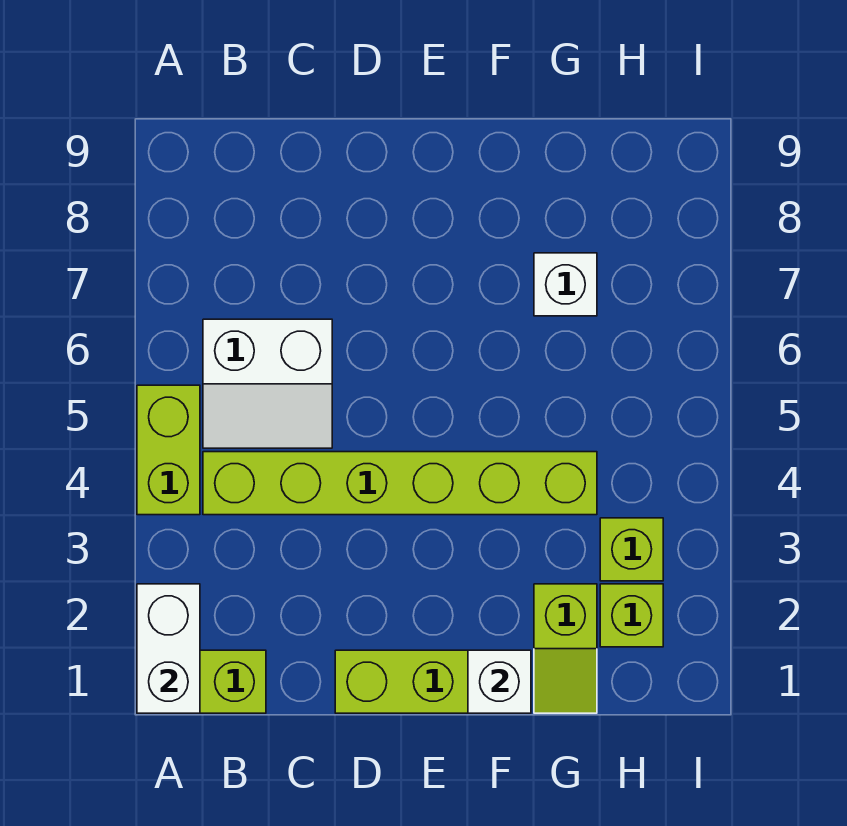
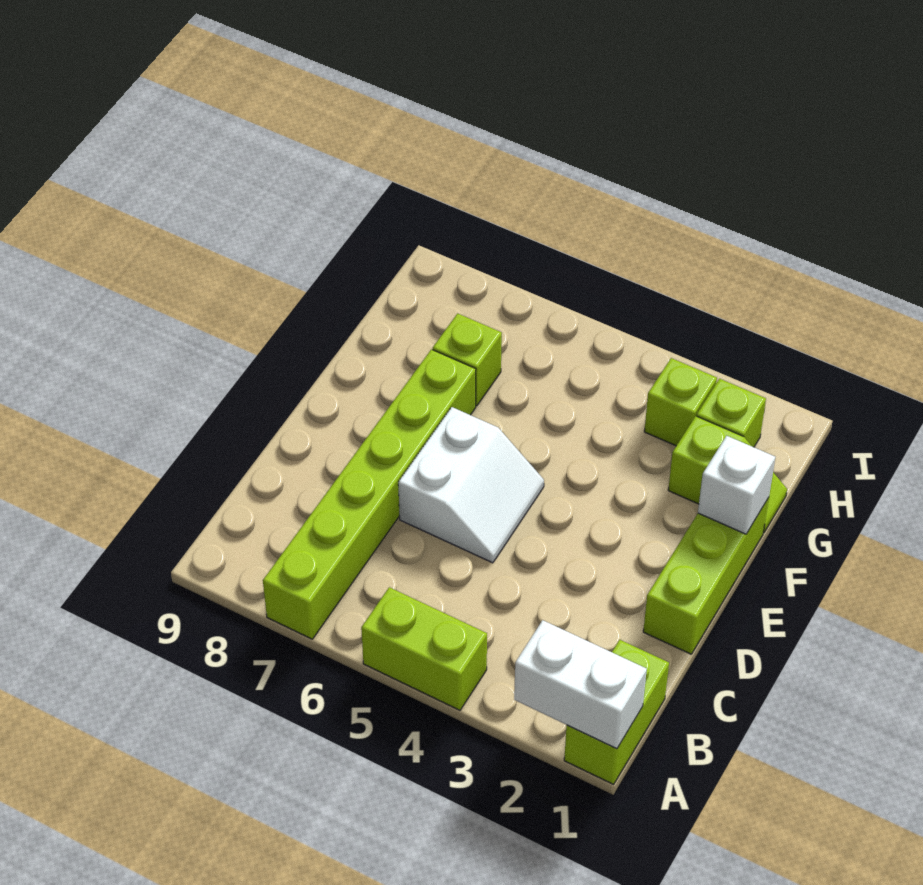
lime 1x6 brick [203,452,597,515] -> lime 1x6 brick moved to [263,349,476,639]
white 2x2 slope [203,319,332,448] -> white 2x2 slope moved to [398,407,544,563]
white 1x1 brick [534,253,597,316] -> lime 1x1 brick [433,313,502,406]

